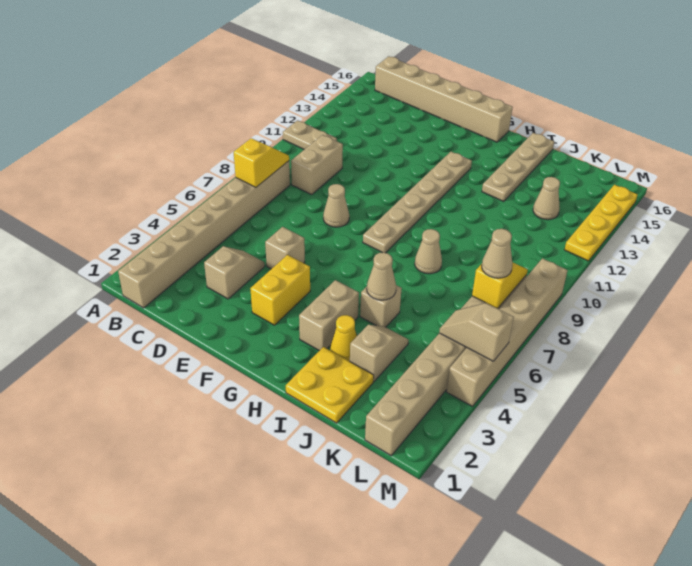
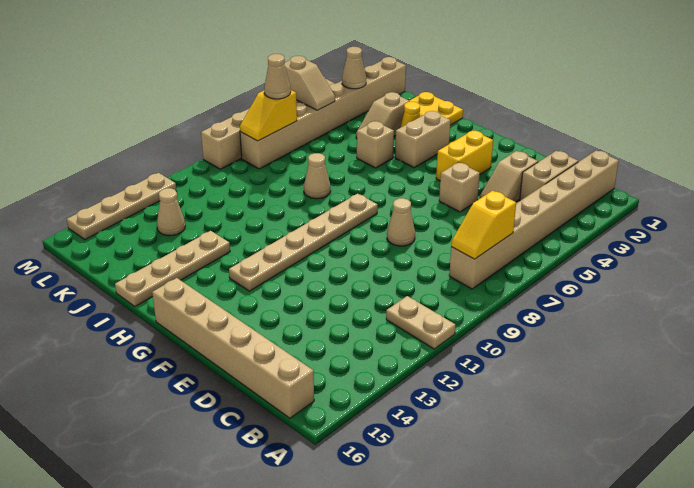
tan 1x2 brick [291,135,343,195] -> tan 1x2 brick moved to [520,151,578,201]
tan 1x1 cone [367,252,396,300] -> tan 1x1 cone moved to [342,47,366,89]
yellow 1x4 plate [564,185,638,261] -> tan 1x4 plate [67,173,177,240]

